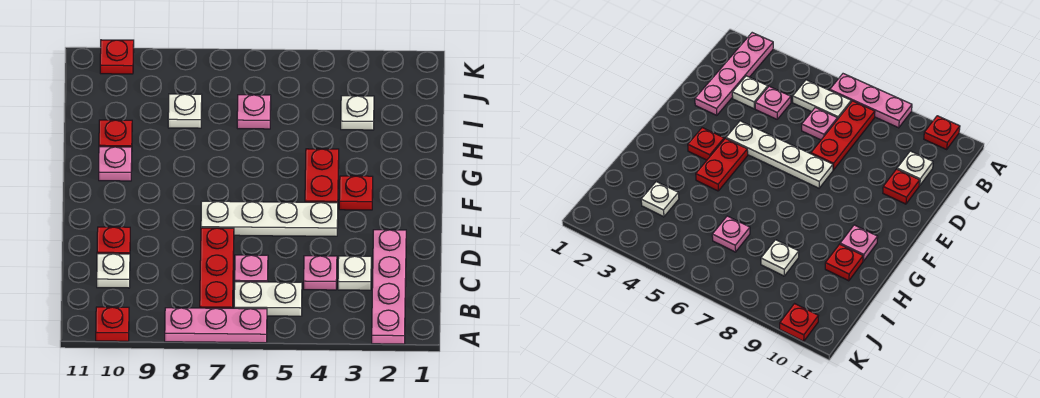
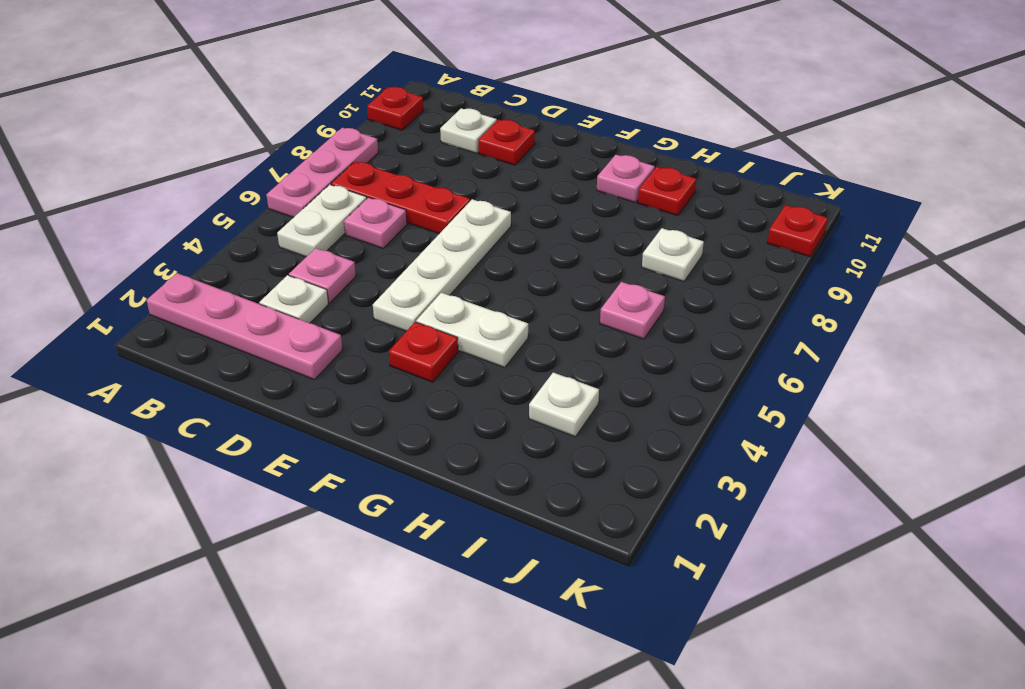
red 1x2 plate [305,149,339,203] -> white 1x2 plate [416,293,528,367]

